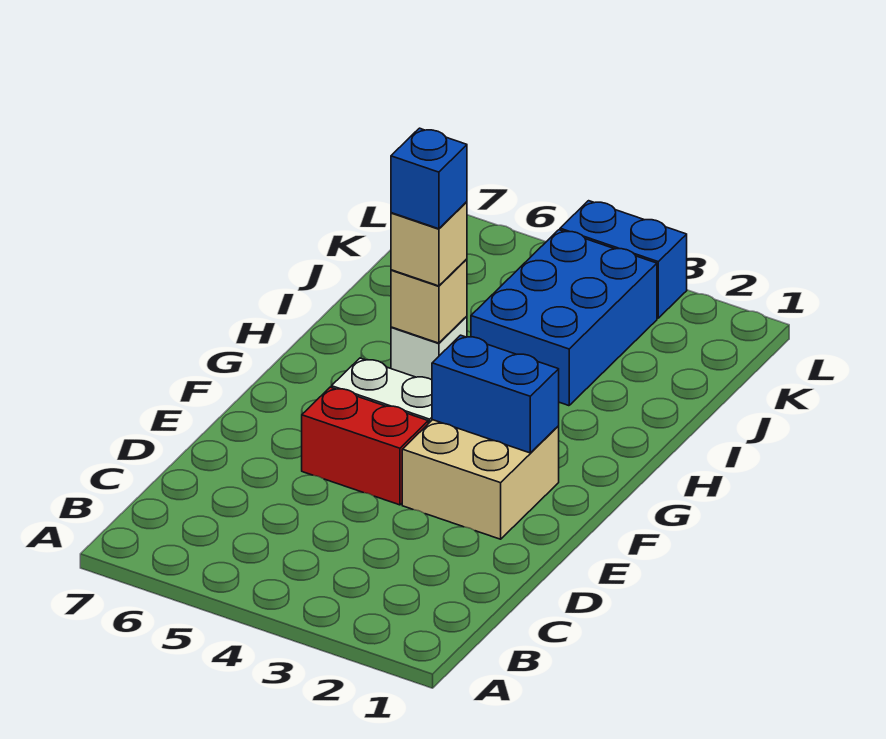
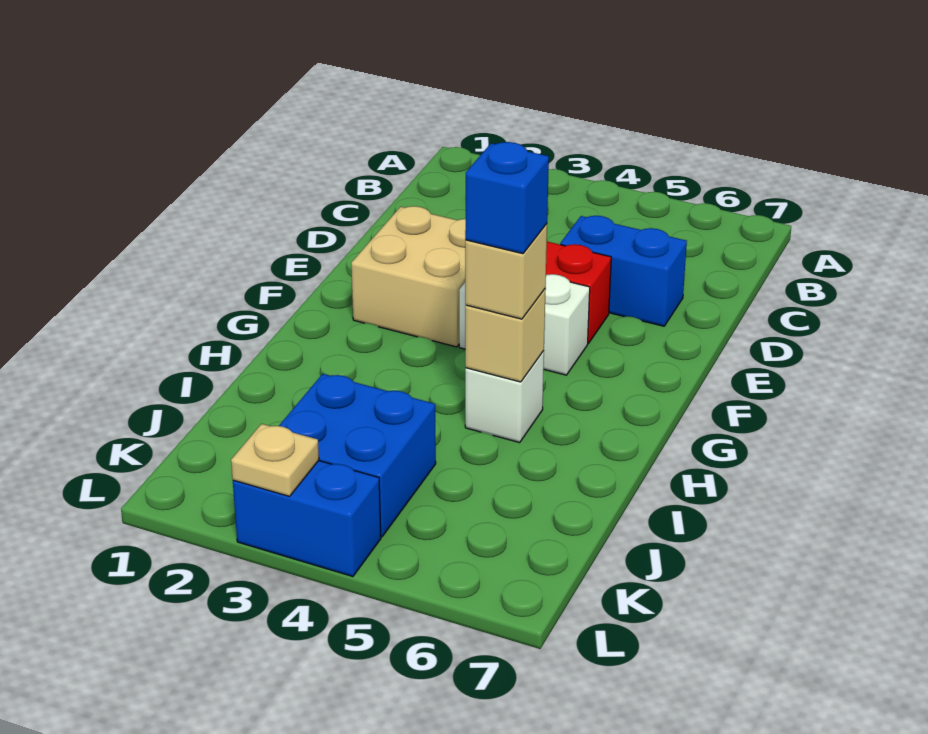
blue 1x2 brick [432,335,559,453] -> blue 1x2 brick moved to [560,216,687,326]
blue 2x3 brick [471,230,657,406] -> blue 2x2 brick [279,374,436,537]
none -> tan 1x1 plate [231,424,319,496]

